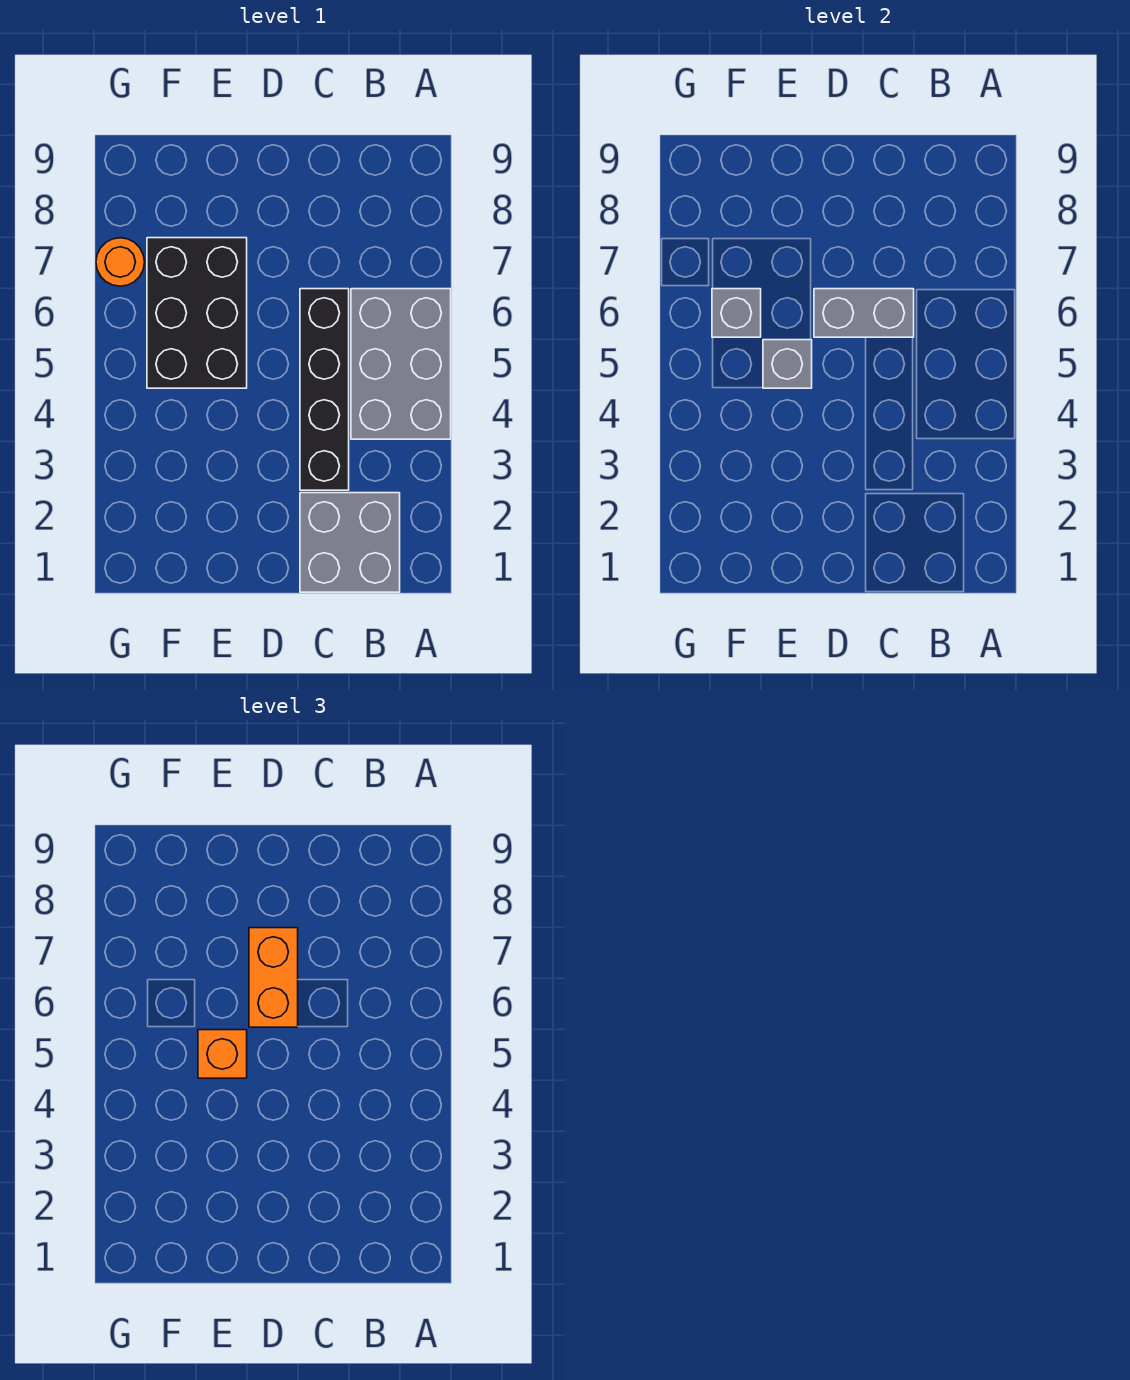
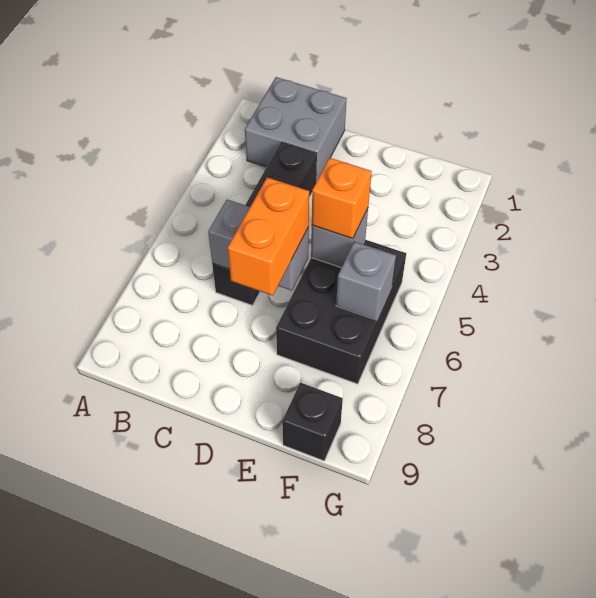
grey 2x3 brick [351,289,451,439] -> none
none -> black 1x1 brick [282,383,343,461]
orange 1x1 round brick [96,238,144,286] -> none

